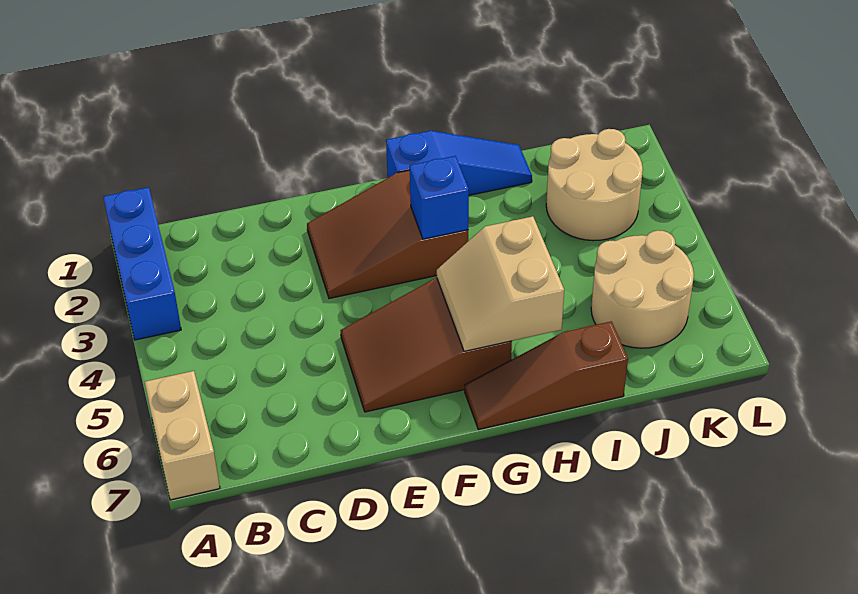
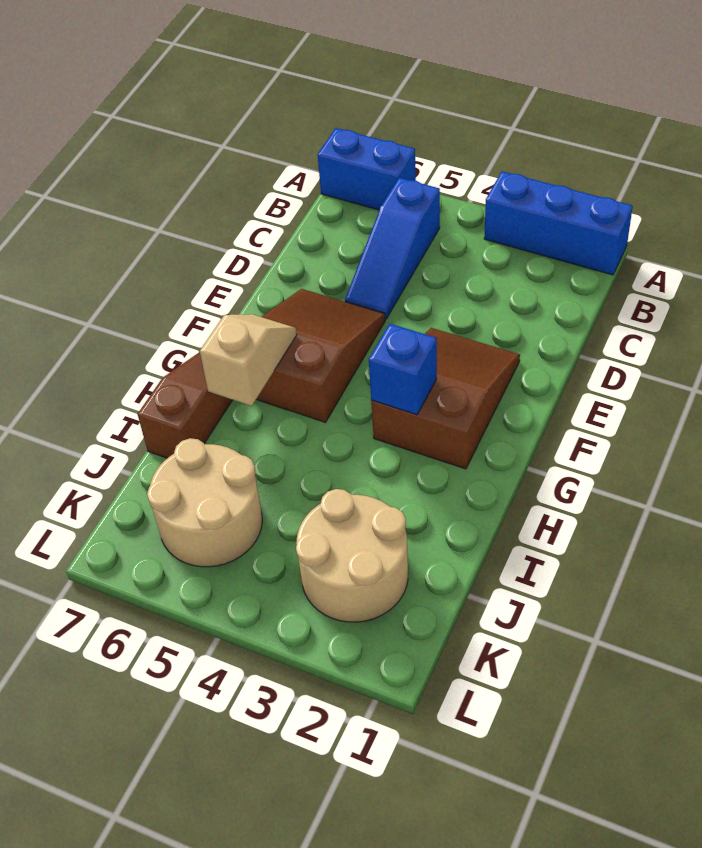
tan 1x2 brick [145,371,220,500] -> blue 1x2 brick [318,128,416,210]
blue 1x3 slope [386,131,532,195] -> blue 1x3 slope moved to [345,178,440,319]
tan 2x2 slope [437,216,564,351] -> tan 1x2 slope [200,314,297,406]

